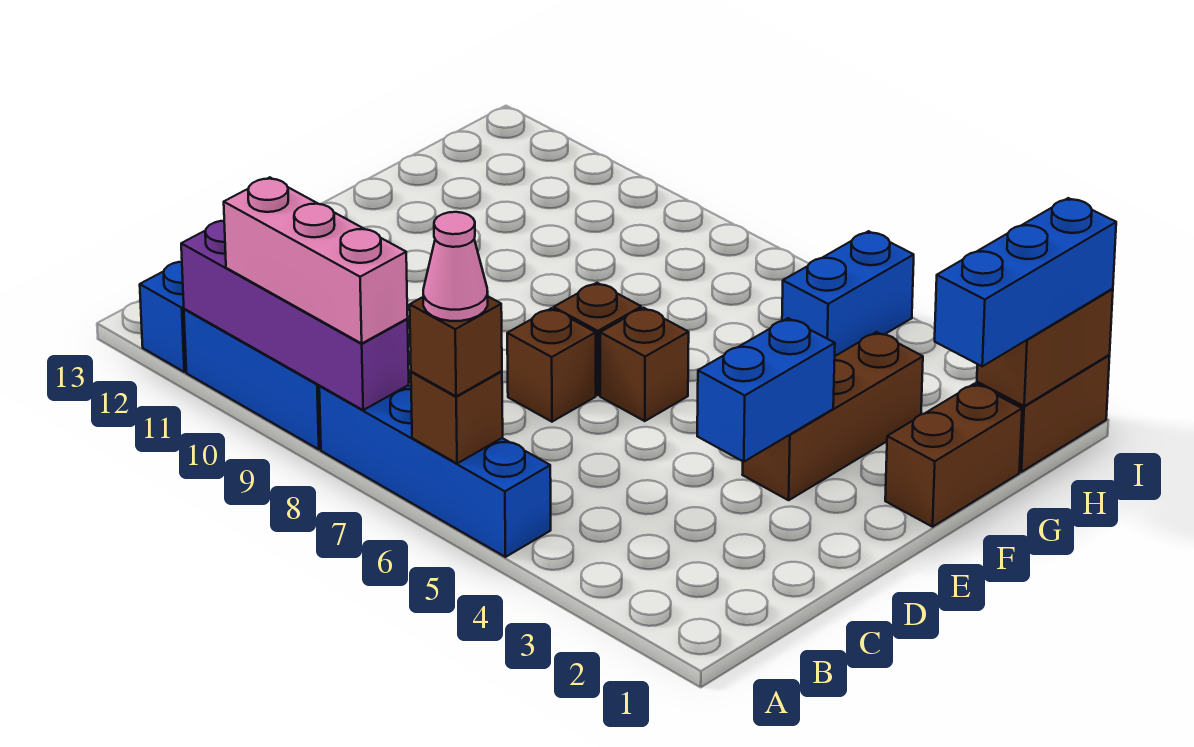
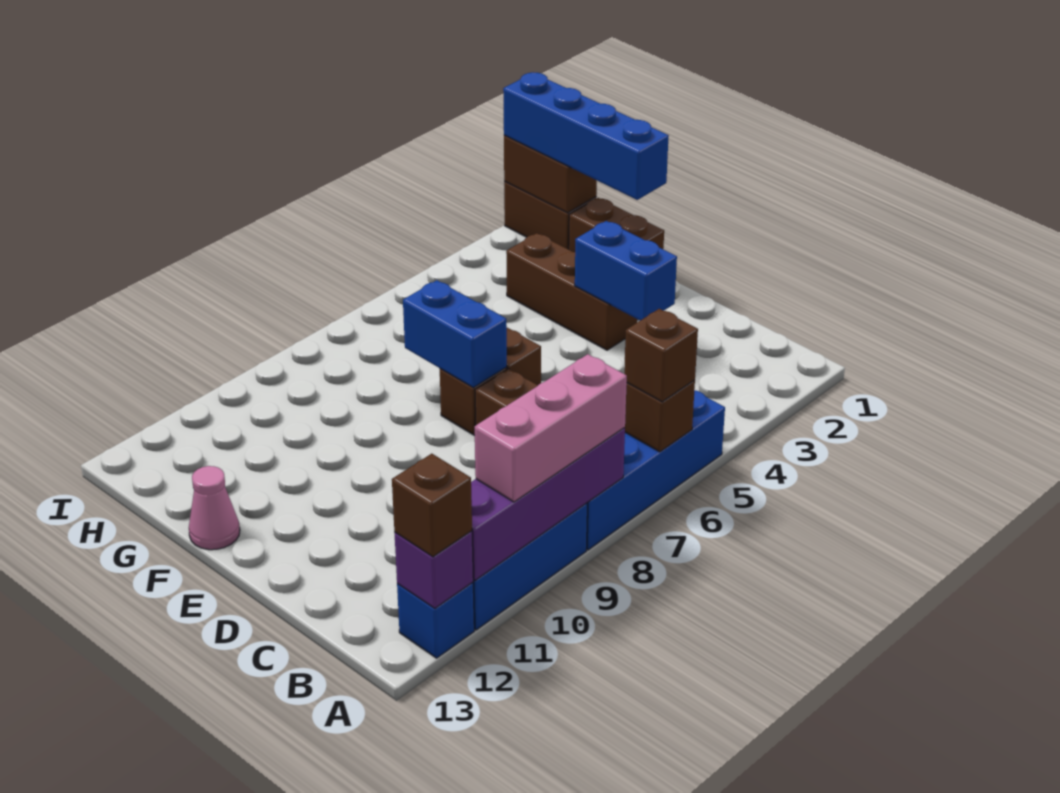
pink 1x1 cone [423,212,488,321] -> pink 1x1 cone moved to [189,466,240,550]
none -> purple 1x1 brick [395,531,473,608]
none -> brown 1x1 brick [392,454,472,557]
blue 1x3 brick [935,198,1116,366] -> blue 1x4 brick [503,72,669,200]
blue 1x2 brick [782,231,914,356] -> blue 1x2 brick moved to [403,280,507,388]

